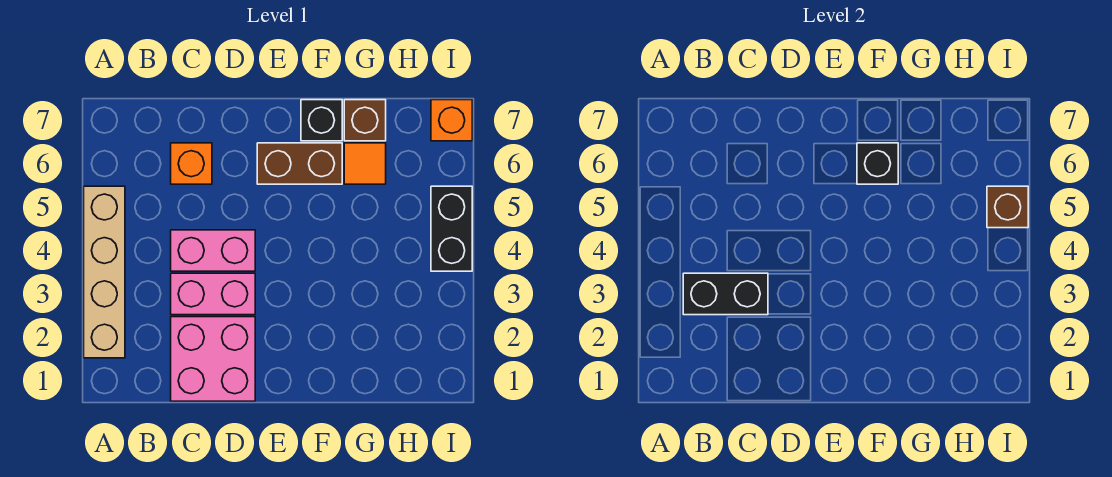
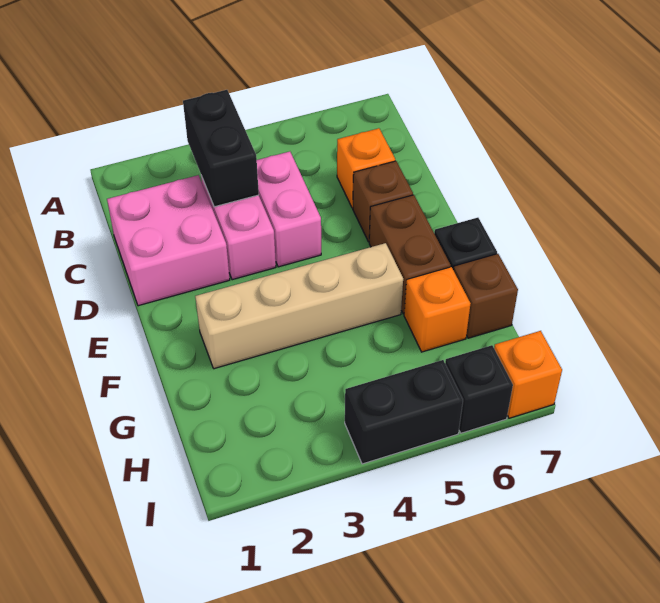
tan 1x4 brick [84,186,125,358] -> tan 1x4 brick moved to [195,243,403,369]
black 1x1 brick [857,143,898,184] -> black 1x1 brick moved to [445,345,513,433]
orange 1x1 tile [344,143,386,184] -> orange 1x1 brick [404,267,471,352]
brown 1x1 brick [987,186,1028,228] -> brown 1x1 brick moved to [353,161,413,242]

